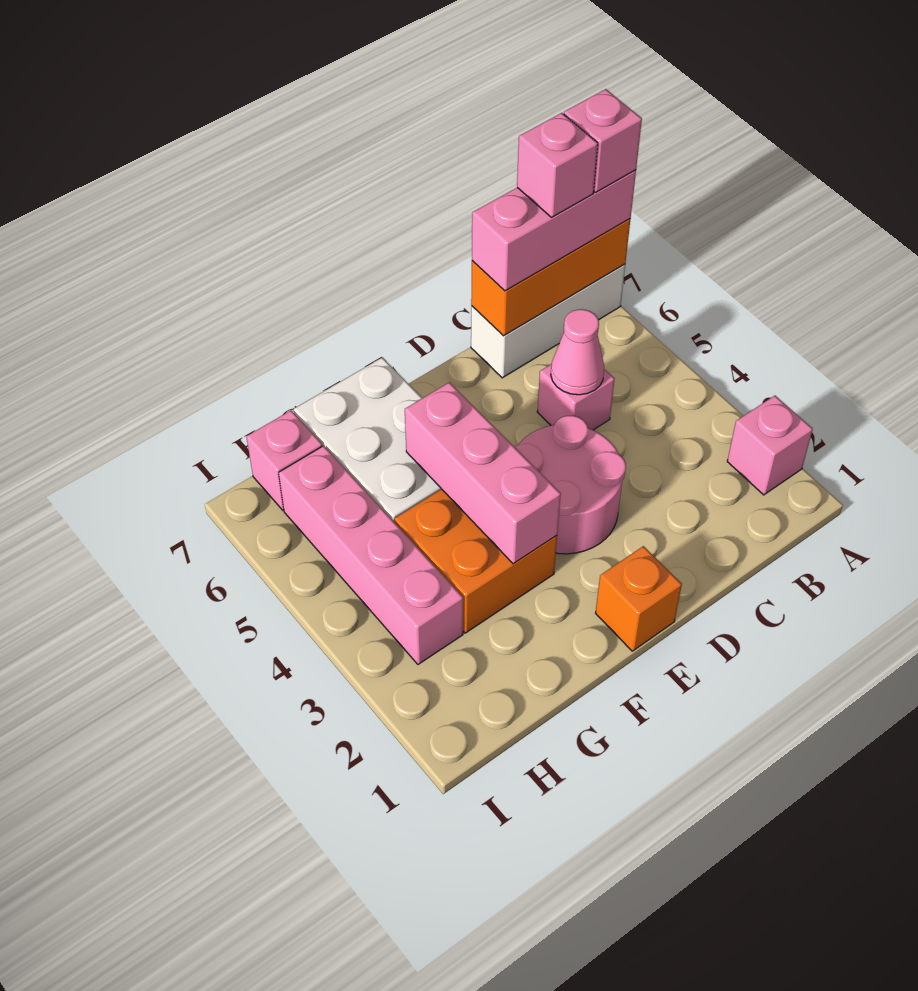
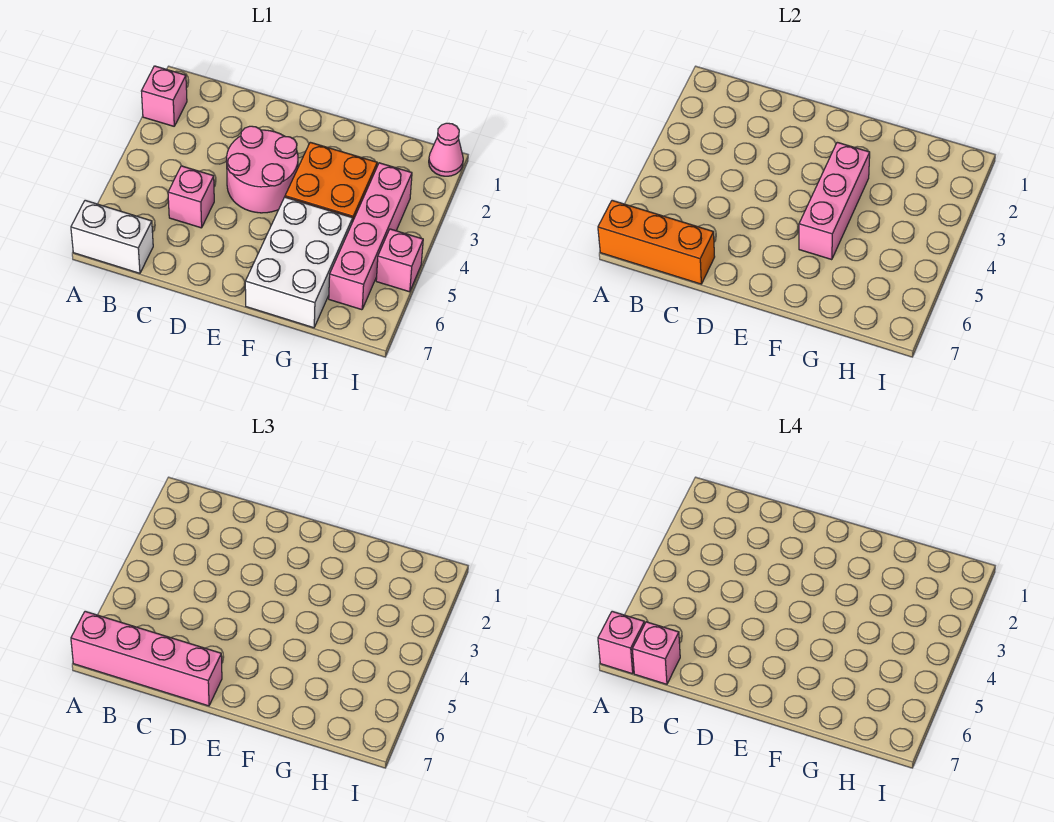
white 1x3 brick [471,264,625,378] -> white 1x2 brick [71,200,153,273]
pink 1x3 brick [472,170,636,291] -> pink 1x4 brick [71,611,222,706]
pink 1x1 cone [551,309,604,395] -> pink 1x1 cone moved to [429,123,463,176]
orange 1x1 brick [596,546,682,651] -> none
pink 1x1 brick [246,410,322,510] -> pink 1x1 brick moved to [376,229,423,292]

